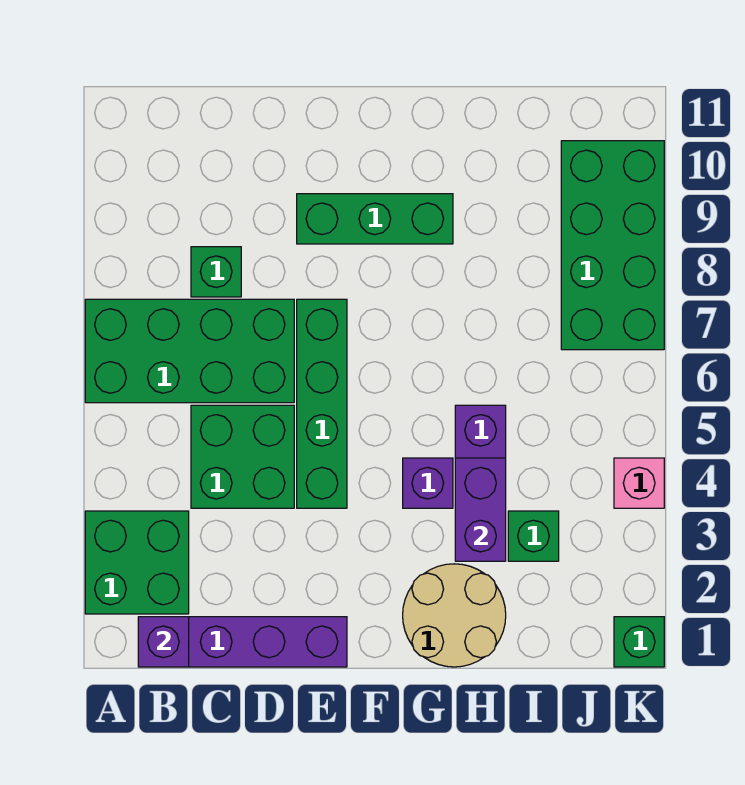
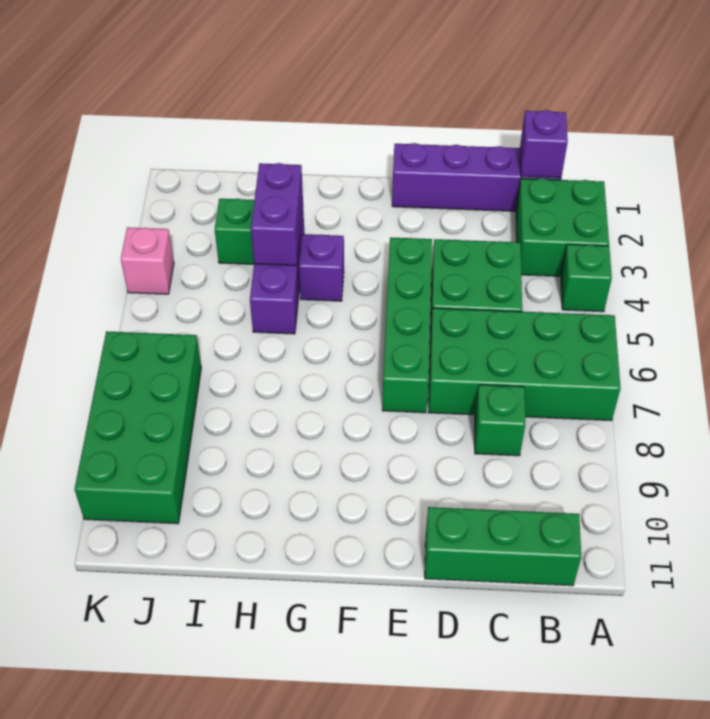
green 1x3 brick [297,194,453,244] -> green 1x3 brick moved to [425,507,581,586]
tan 2x2 round brick [403,564,506,667] -> none
green 1x1 brick [614,617,664,667] -> green 1x1 brick moved to [561,244,612,312]

